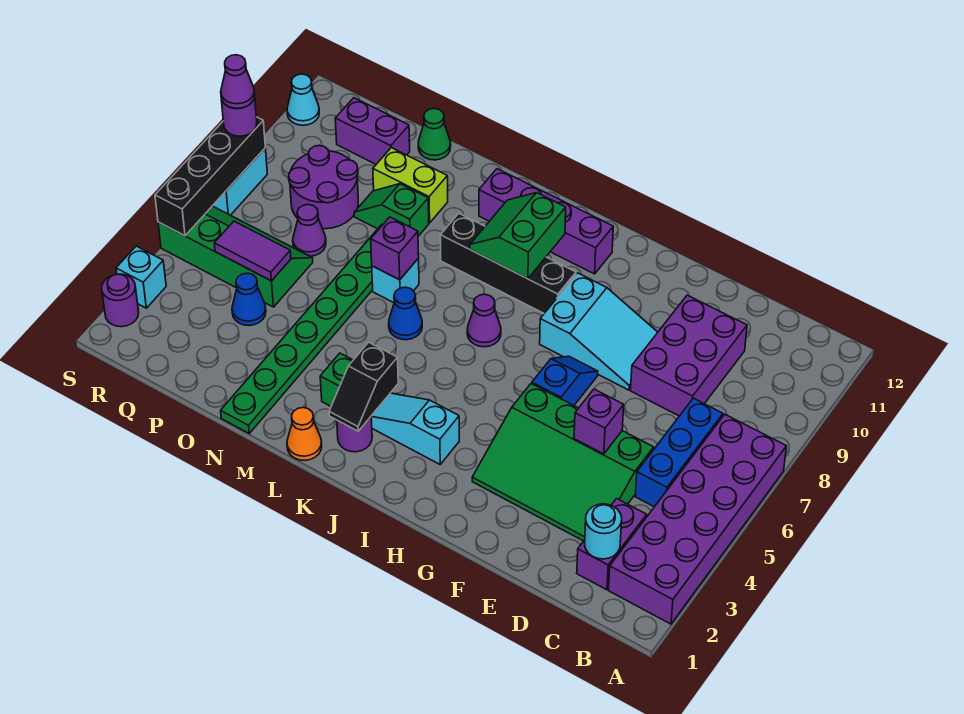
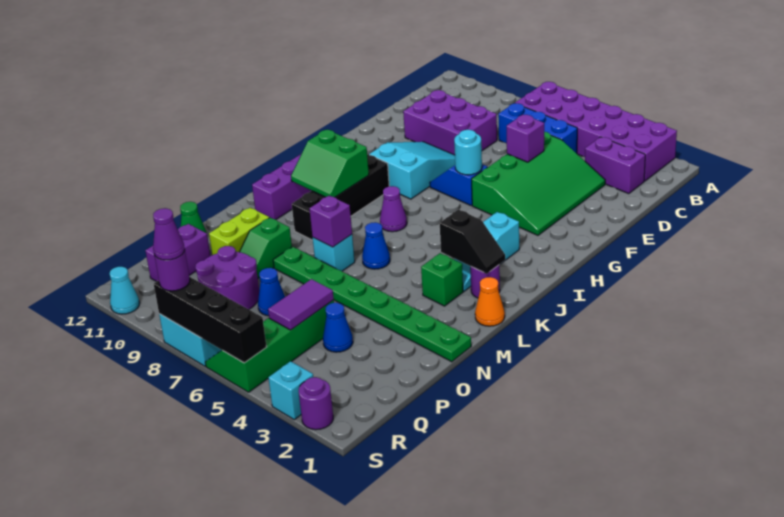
cyan 1x1 round brick [585,504,622,559] -> cyan 1x1 round brick moved to [454,130,482,175]
purple 1x1 cone [293,204,326,256] -> blue 1x1 cone [258,268,285,316]

